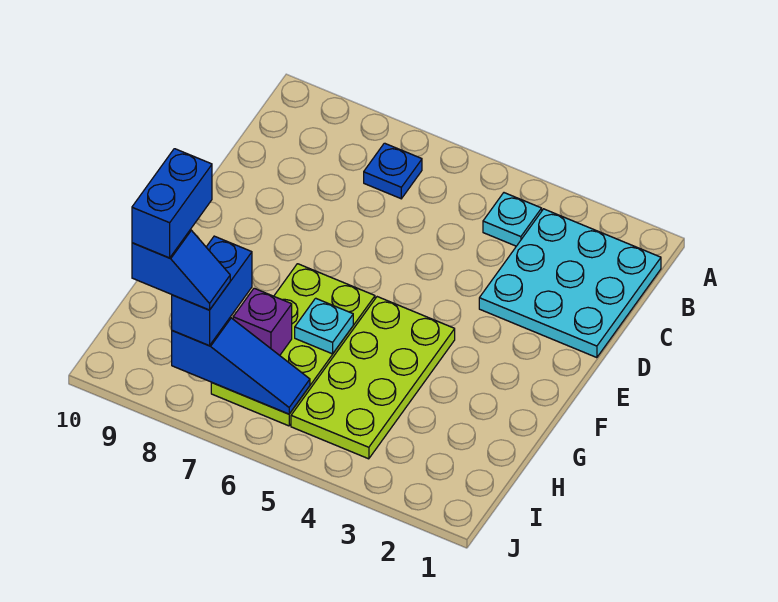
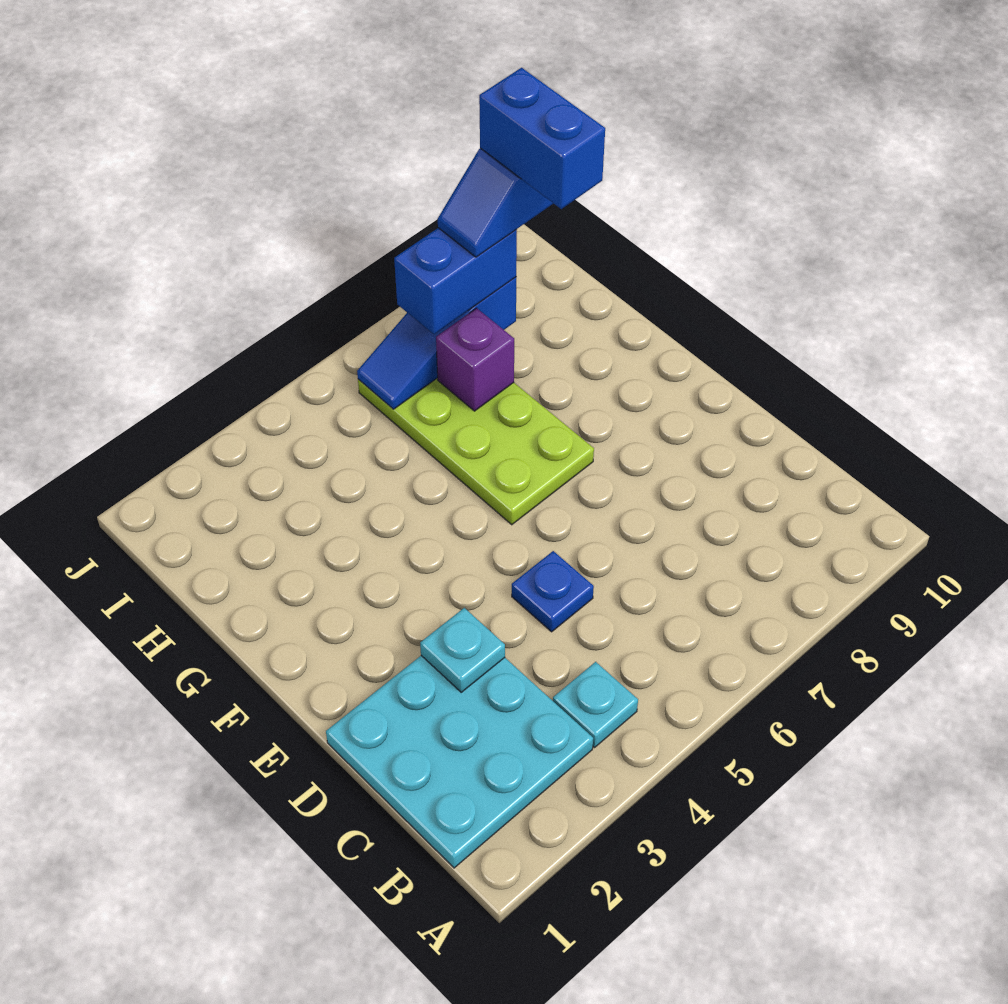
blue 1x1 plate [364,143,422,199] -> blue 1x1 plate moved to [512,551,594,632]
lime 2x4 plate [291,297,455,459] -> none
cyan 1x1 plate [295,298,353,354] -> cyan 1x1 plate moved to [420,608,505,692]
blue 1x2 brick [172,236,252,346] -> blue 1x2 brick turned to [394,228,517,334]

